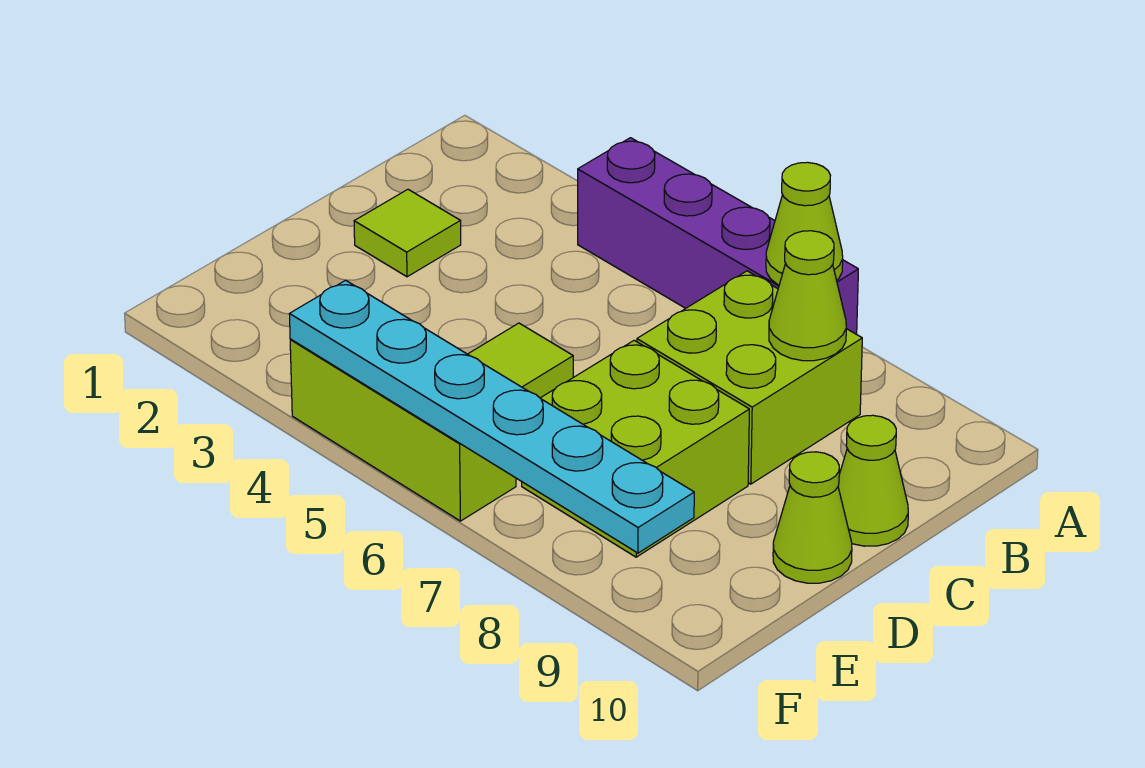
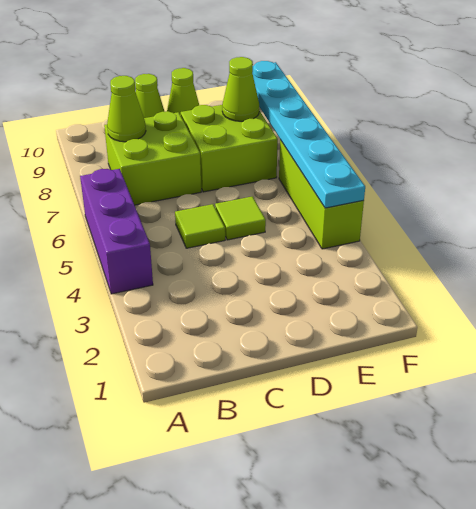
purple 1x4 brick [578,138,858,334] -> purple 1x3 brick [80,169,153,294]
lime 1x1 cone [766,162,843,285] -> lime 1x1 cone moved to [222,57,259,121]
lime 1x1 tile [354,189,461,277] -> lime 1x1 tile moved to [175,204,225,248]

